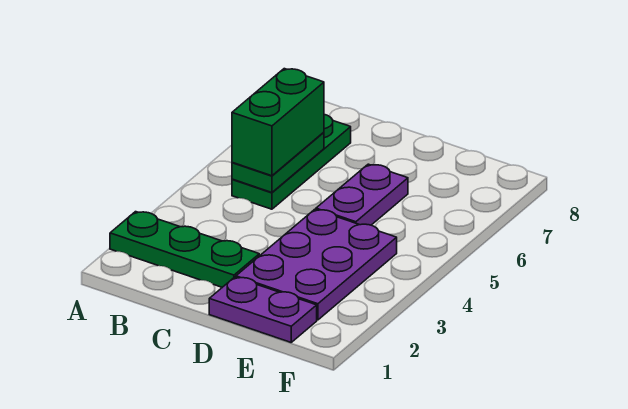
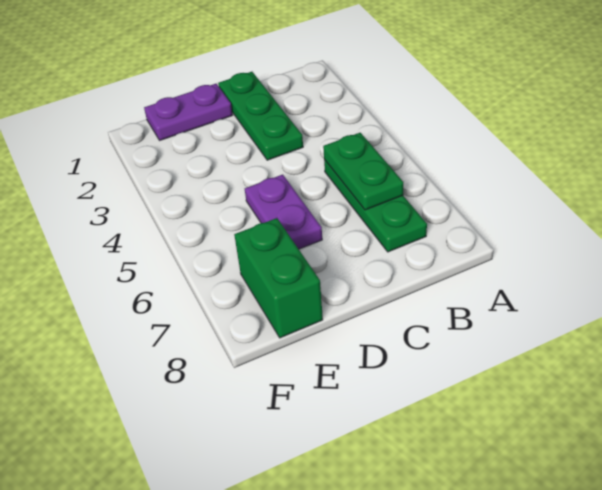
green 1x3 plate [110,212,259,287] -> green 1x3 plate turned to [218,72,303,160]
green 1x2 brick [232,69,324,176] -> green 1x2 brick moved to [234,218,323,338]
purple 2x3 plate [236,209,397,320] -> none

